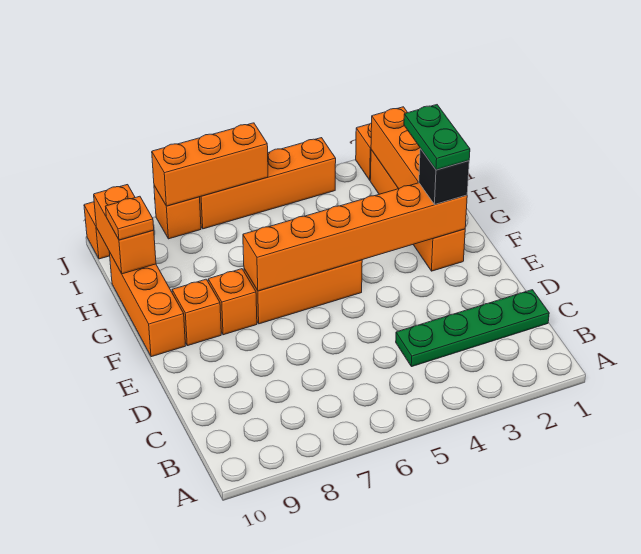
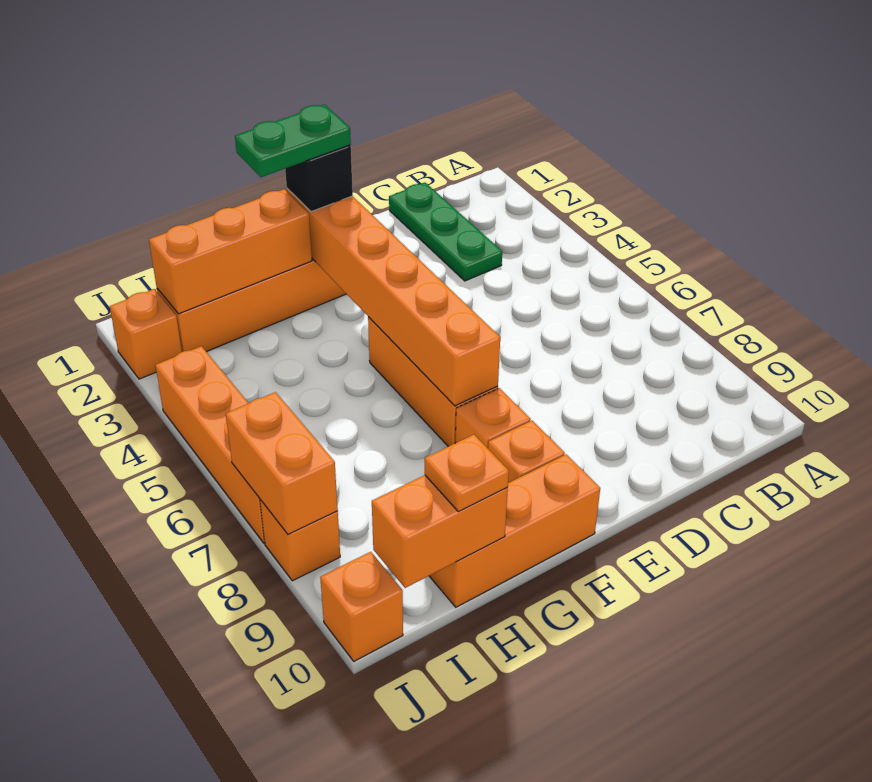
green 1x4 plate [396,290,549,367] -> green 1x3 plate [389,183,502,281]
orange 1x3 brick [152,123,268,206] -> orange 1x2 brick [226,392,338,534]

